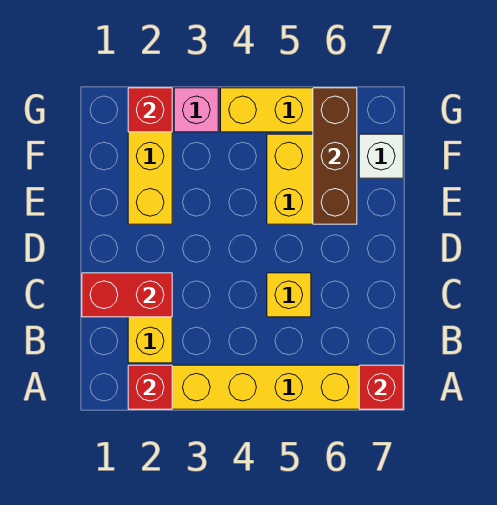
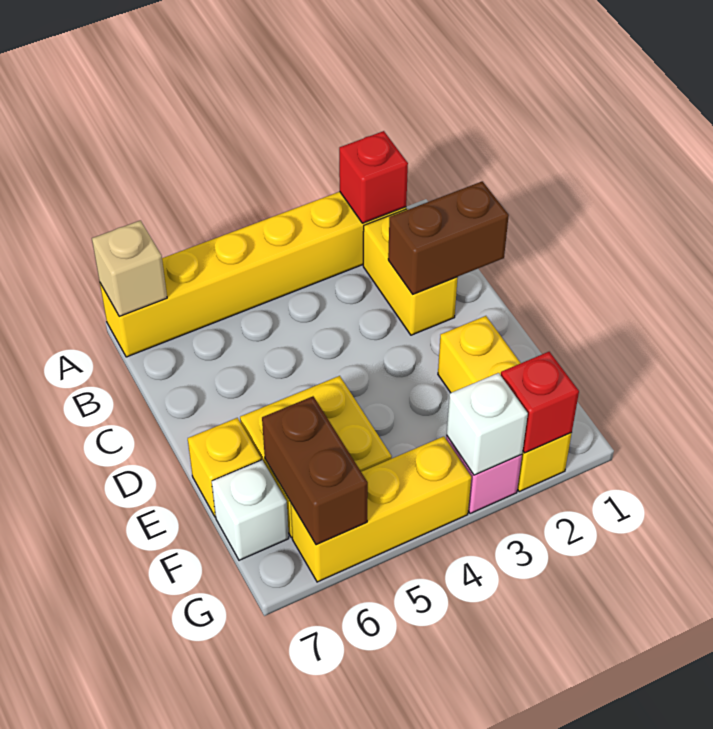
red 1x1 brick [359,365,403,409] -> tan 1x1 brick [92,220,167,316]
red 1x2 brick [82,273,172,317] -> brown 1x2 brick [388,181,509,294]
yellow 1x1 brick [267,273,311,317] -> yellow 1x1 brick moved to [188,418,261,517]
brown 1x3 brick [313,88,357,224] -> brown 1x2 brick [262,396,368,545]
none -> white 1x1 brick [447,373,528,475]

